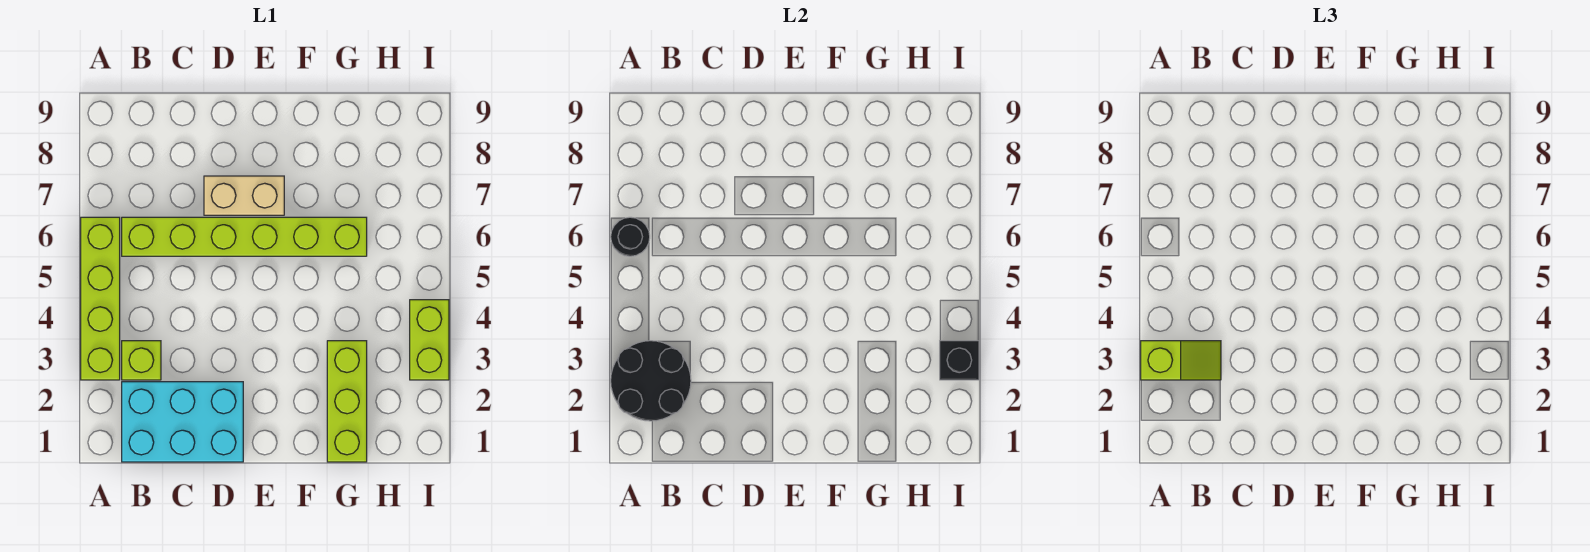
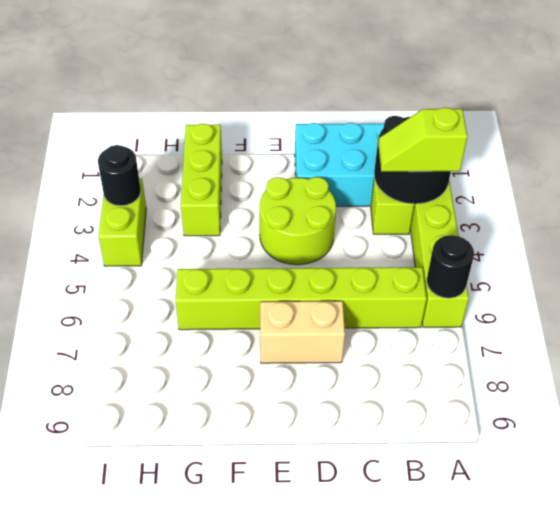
none -> lime 2x2 round brick [260,177,336,265]
black 1x1 brick [940,341,979,380] -> black 1x1 round brick [98,145,141,206]

